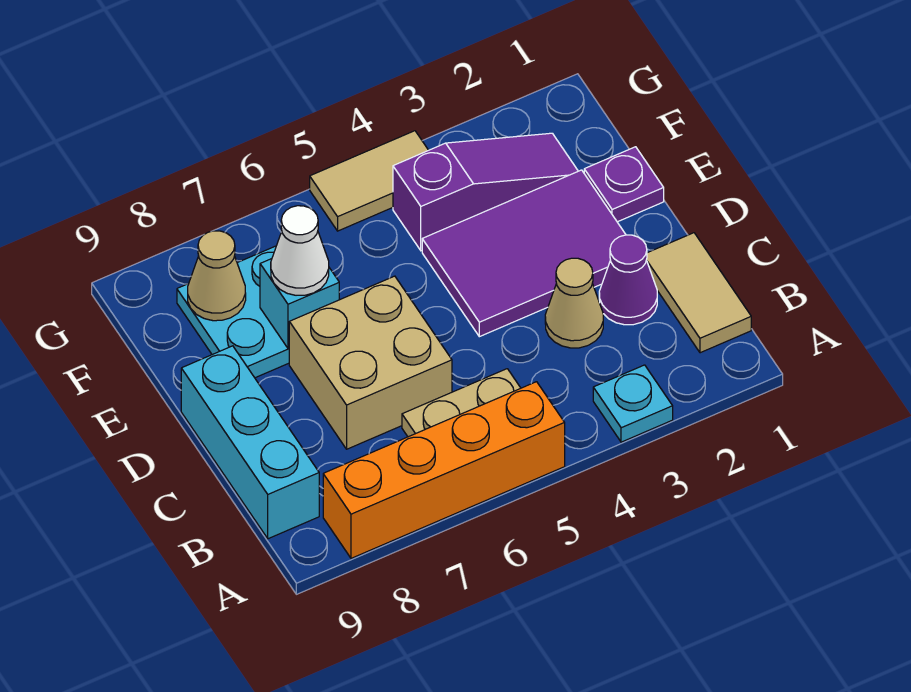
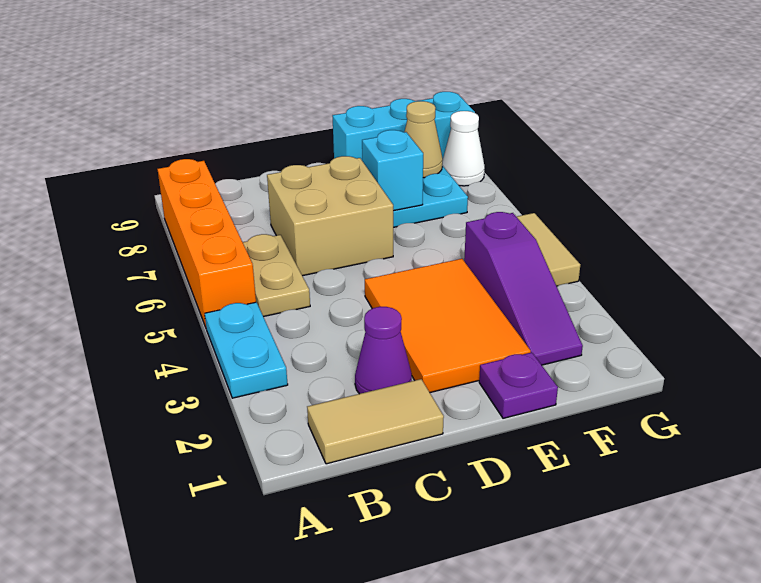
cyan 1x1 plate [593,365,673,442] -> cyan 1x2 plate [205,302,288,398]
cyan 1x3 brick [181,346,319,539] -> cyan 1x3 brick moved to [332,92,475,160]
tan 1x1 cone [545,258,603,348] -> none
purple 2x3 tile [422,170,626,337] -> orange 2x3 tile [365,259,531,393]
white 1x1 cone [271,206,329,295] -> white 1x1 cone moved to [442,111,485,186]

